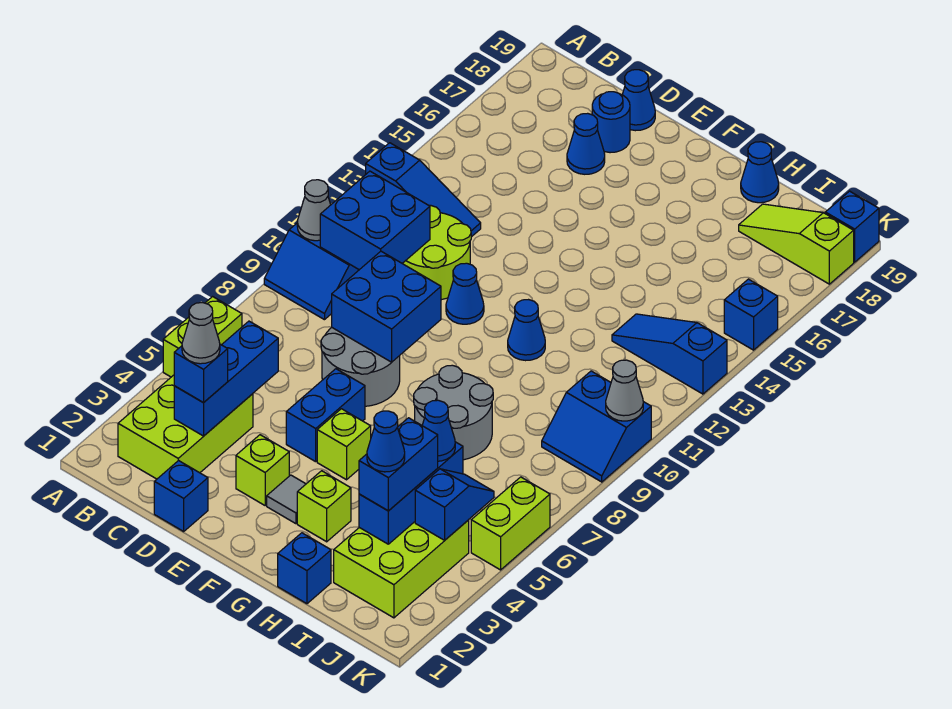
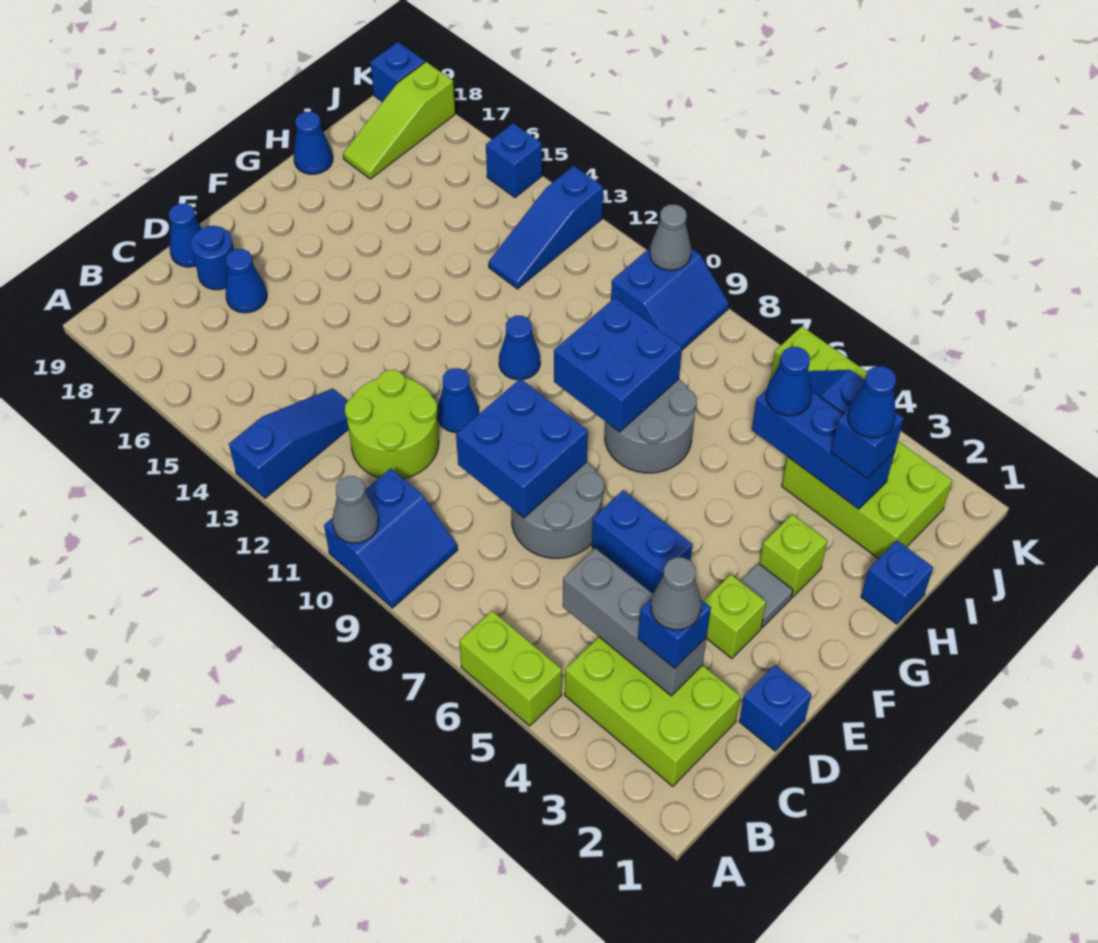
blue 2x2 brick [320,171,430,270] -> blue 2x2 brick moved to [554,298,682,432]
blue 1x3 brick [174,321,278,436] -> grey 1x3 brick [563,548,707,696]
lime 1x1 brick [317,409,371,480] -> none
blue 1x2 brick [359,418,438,511] -> blue 1x1 brick [831,410,904,478]

